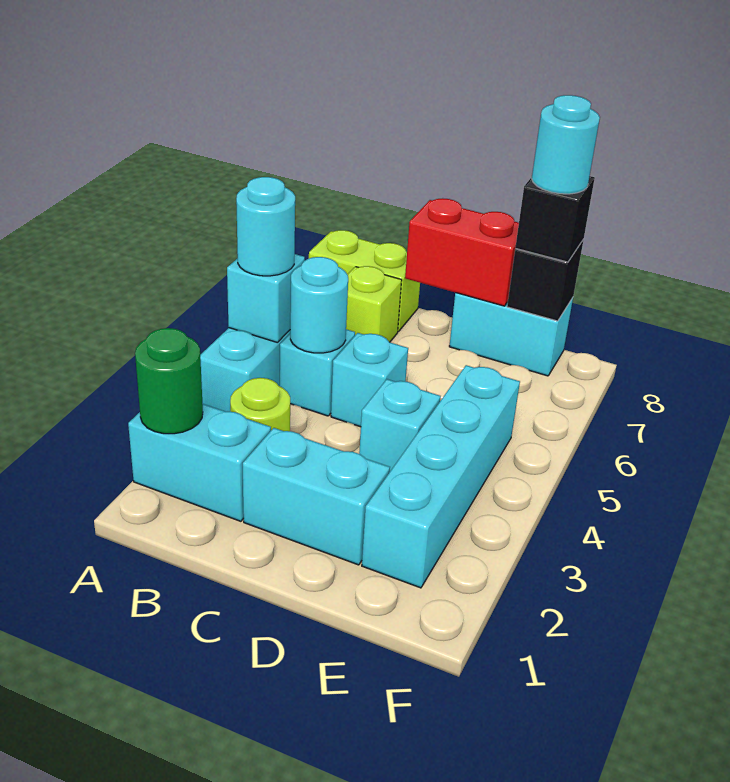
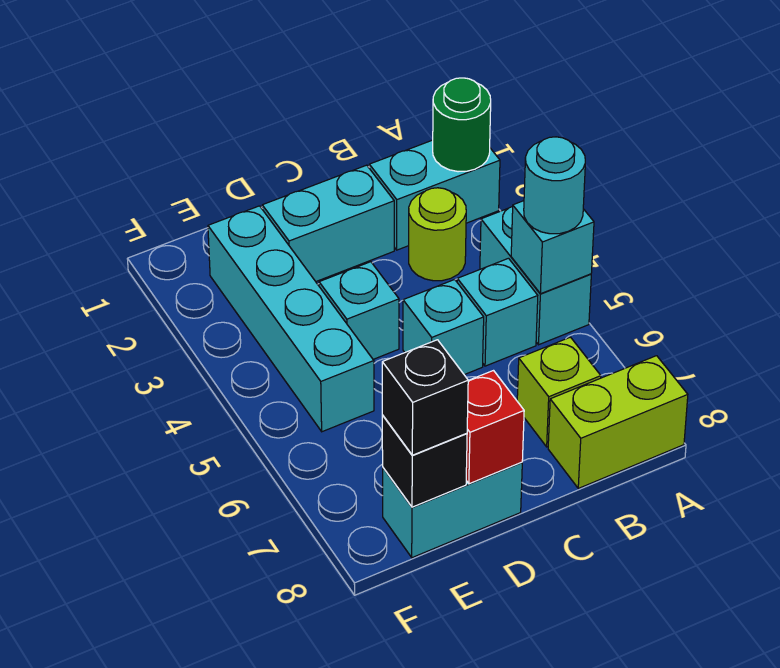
cyan 1x1 round brick [290,257,348,353] -> none
red 1x2 brick [405,198,519,306] -> red 1x1 brick [466,371,524,484]
cyan 1x1 round brick [532,95,600,194] -> none

